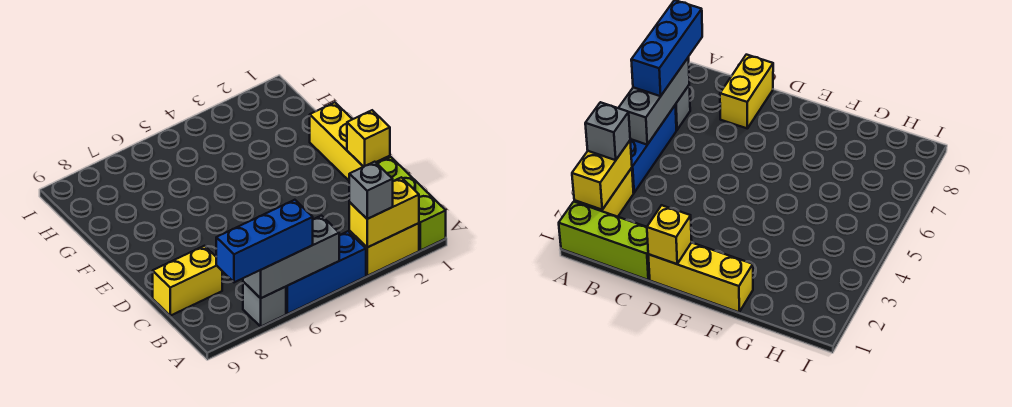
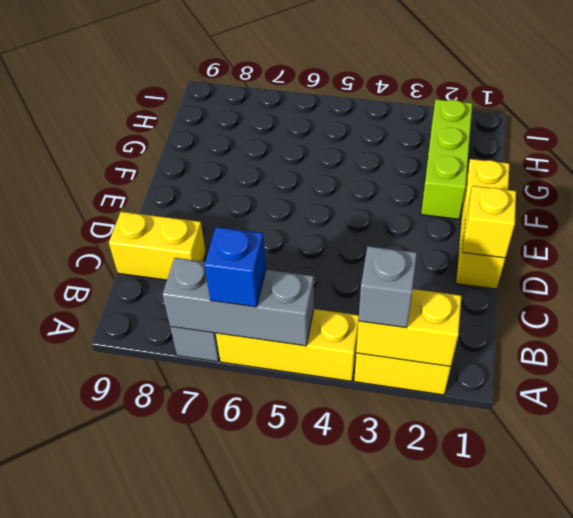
lime 1x3 brick [377,157,446,250] -> lime 1x3 brick moved to [421,99,472,219]
blue 1x3 brick [286,231,366,314] -> yellow 1x3 brick [216,309,359,381]
blue 1x3 brick [216,200,313,282] -> blue 1x1 brick [204,227,266,307]

